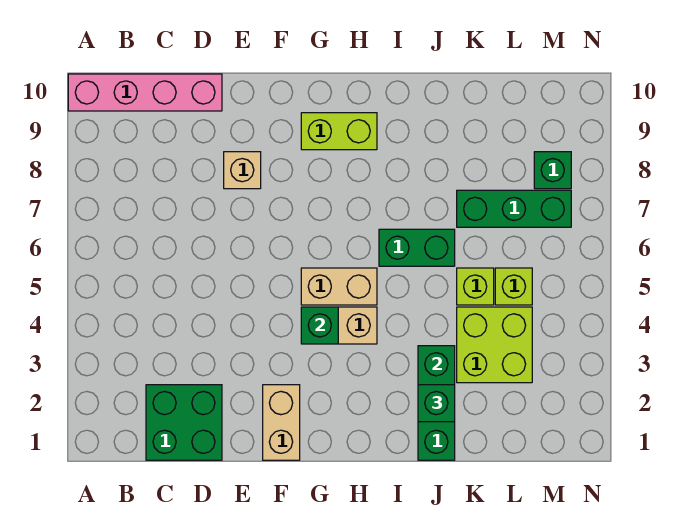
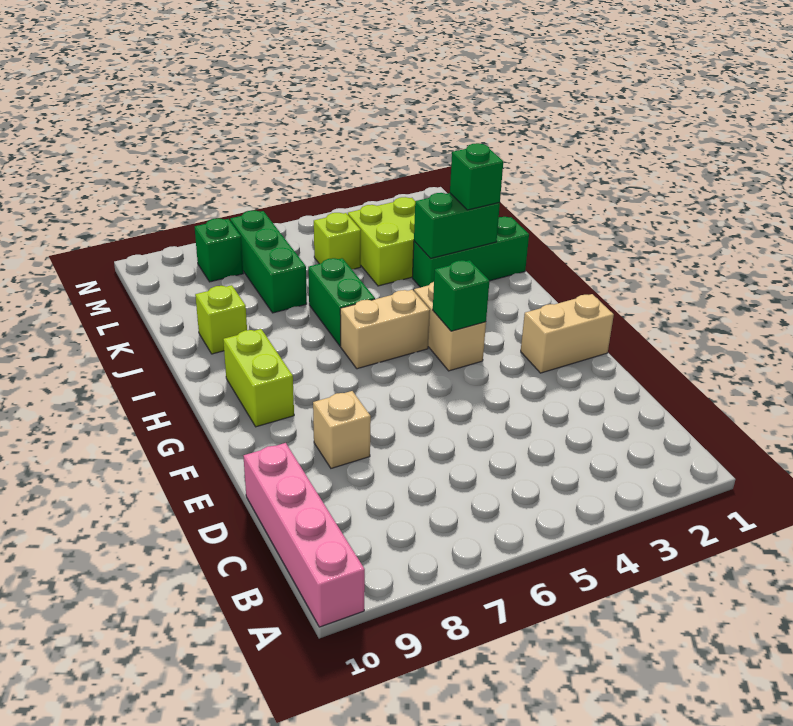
green 2x2 brick [146,385,222,460] -> none
tan 1x2 brick [301,268,377,305] -> tan 1x2 brick turned to [340,290,430,369]
lime 1x1 brick [457,268,494,305] -> lime 1x1 brick moved to [195,285,247,354]

